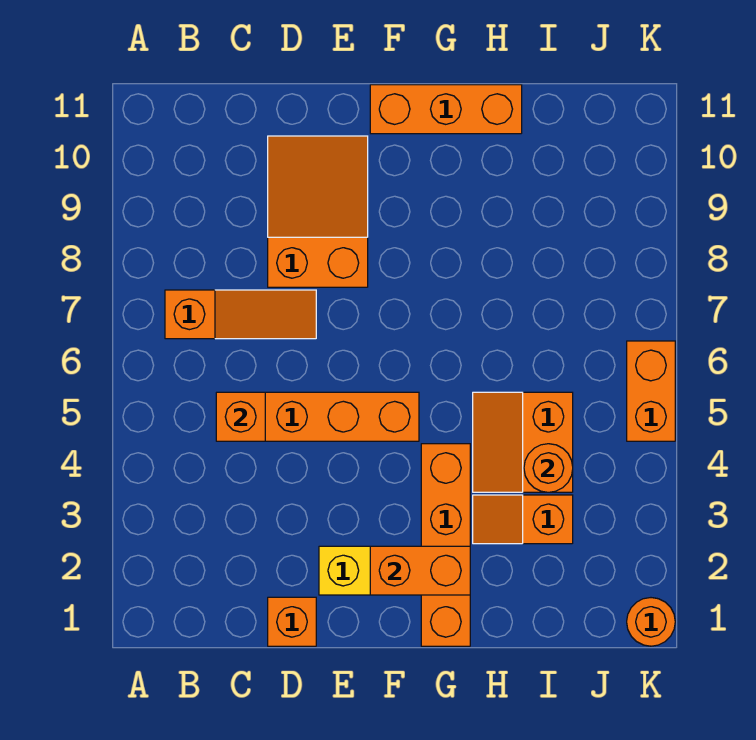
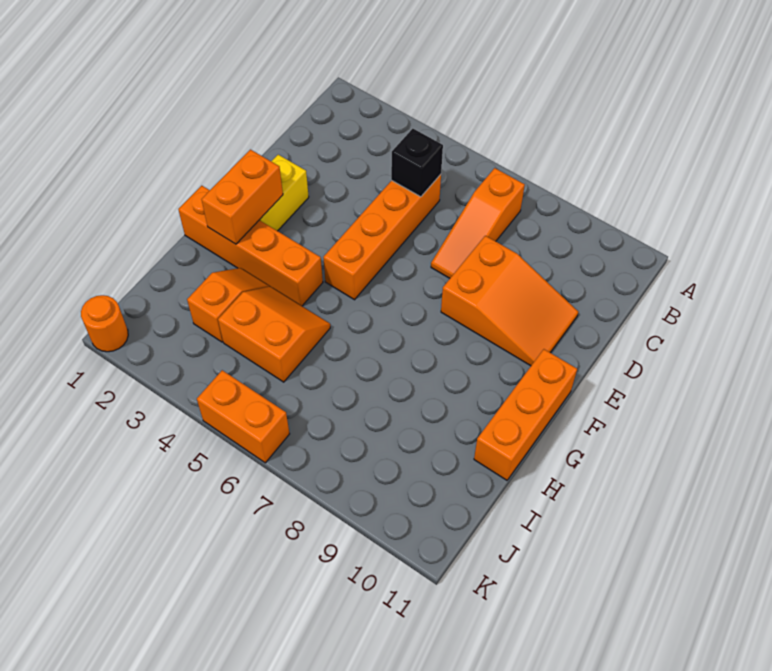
orange 1x1 brick [216,392,265,441] -> black 1x1 brick [391,129,443,197]
orange 1x1 brick [268,597,316,646] -> none
orange 1x1 round brick [524,444,573,492] -> none

